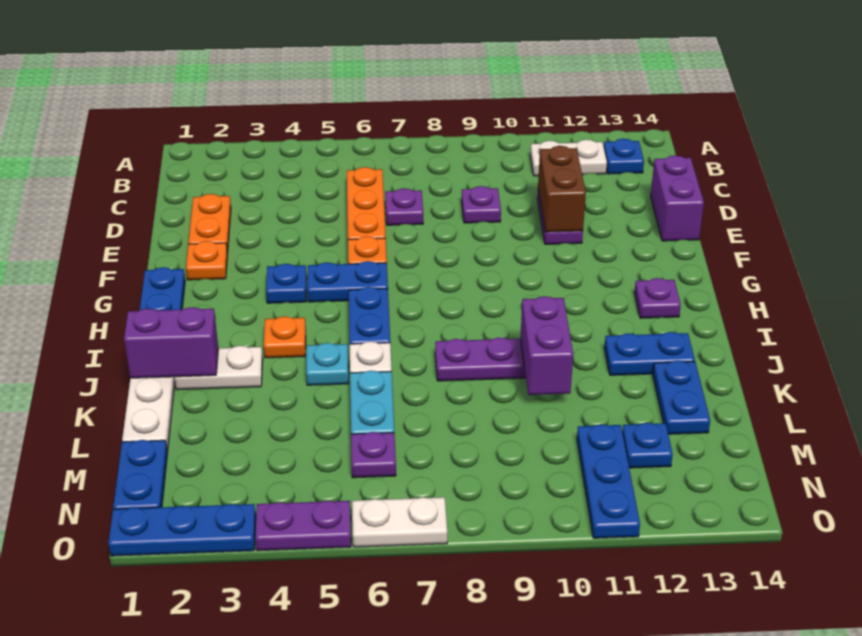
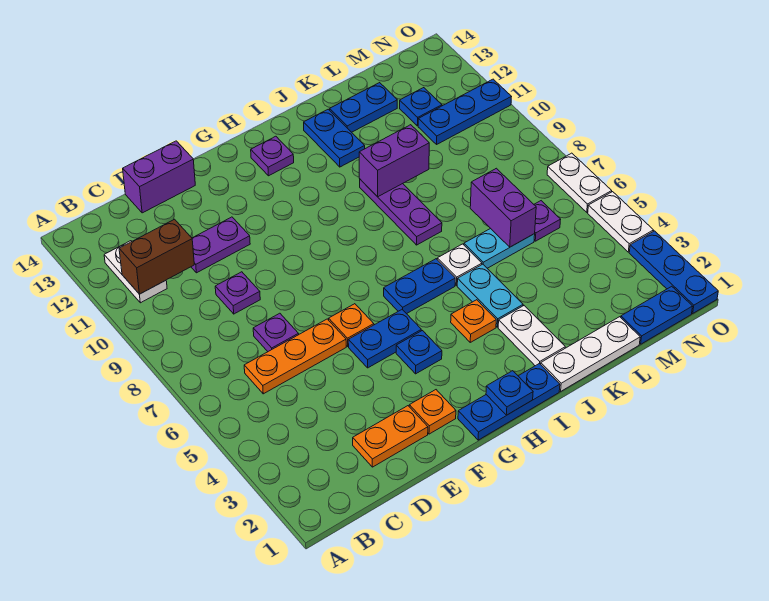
blue 1x1 plate [604,139,644,174] -> blue 1x1 plate moved to [486,371,533,415]
brown 1x2 brick [538,146,586,232] -> brown 1x2 brick moved to [119,219,194,294]
blue 1x2 plate [307,261,388,302] -> blue 1x2 plate turned to [348,310,421,368]
purple 1x2 brick [124,307,218,378] -> purple 1x2 brick moved to [470,168,536,247]
cyan 1x1 plate [306,343,348,385] -> cyan 1x2 plate [457,264,523,327]
purple 1x2 plate [255,501,351,551] -> white 1x2 plate [588,192,654,252]

